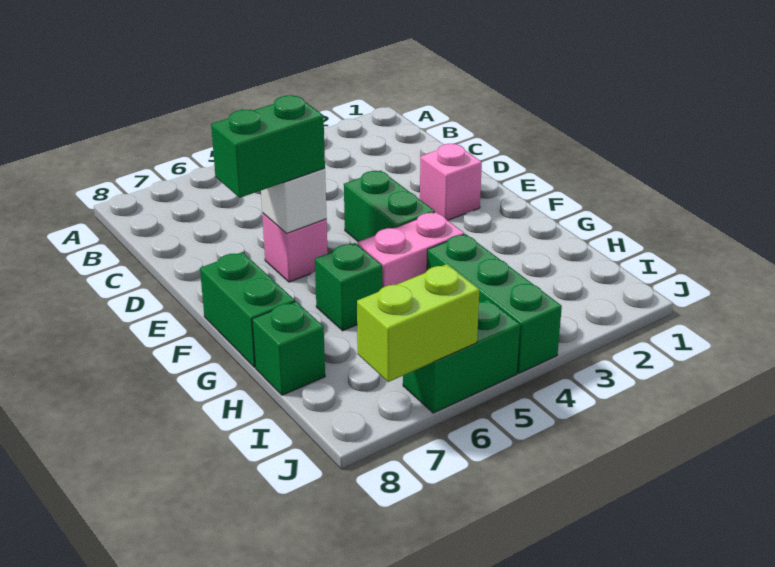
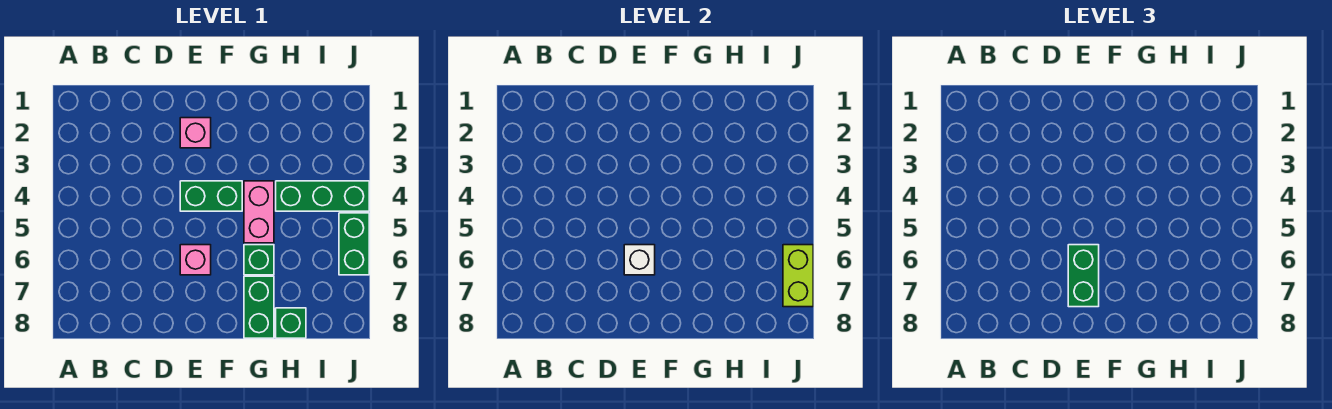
green 1x2 brick [200,252,295,367] -> green 1x2 brick turned to [244,276,274,338]

